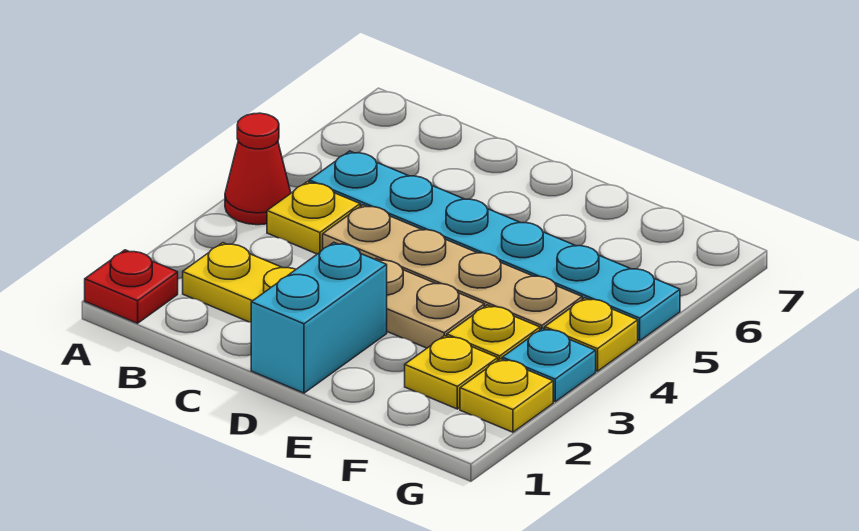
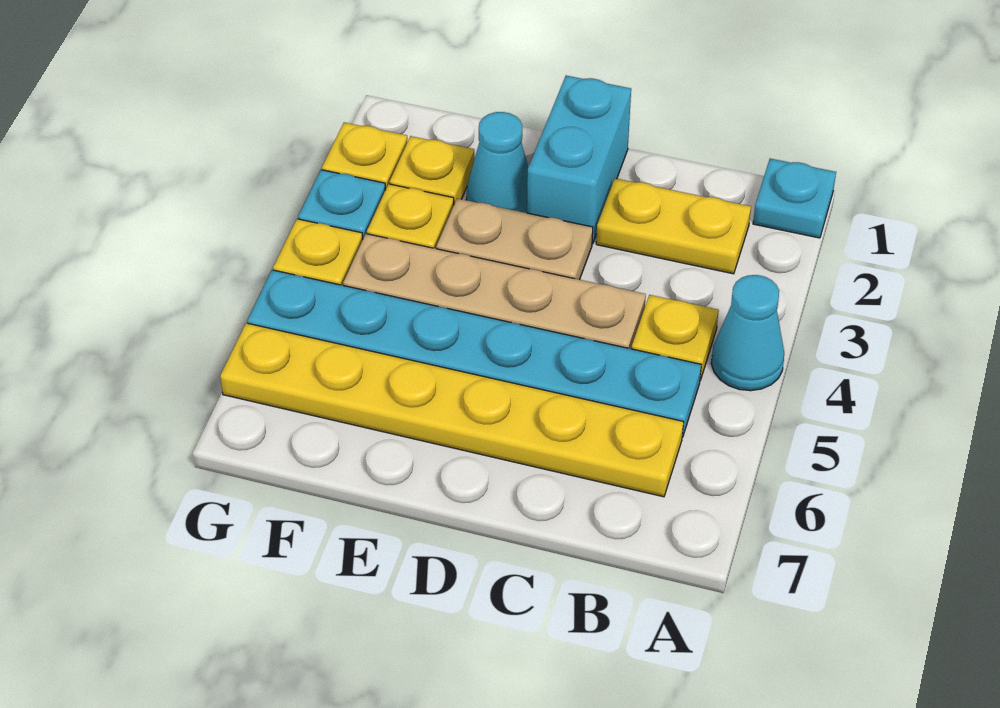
red 1x1 plate [85,250,178,323] -> cyan 1x1 plate [753,159,836,238]
red 1x1 cone [225,113,291,225] -> cyan 1x1 cone [711,275,784,391]
none -> yellow 1x6 plate [220,323,684,497]
none -> cyan 1x1 cone [467,112,528,213]

